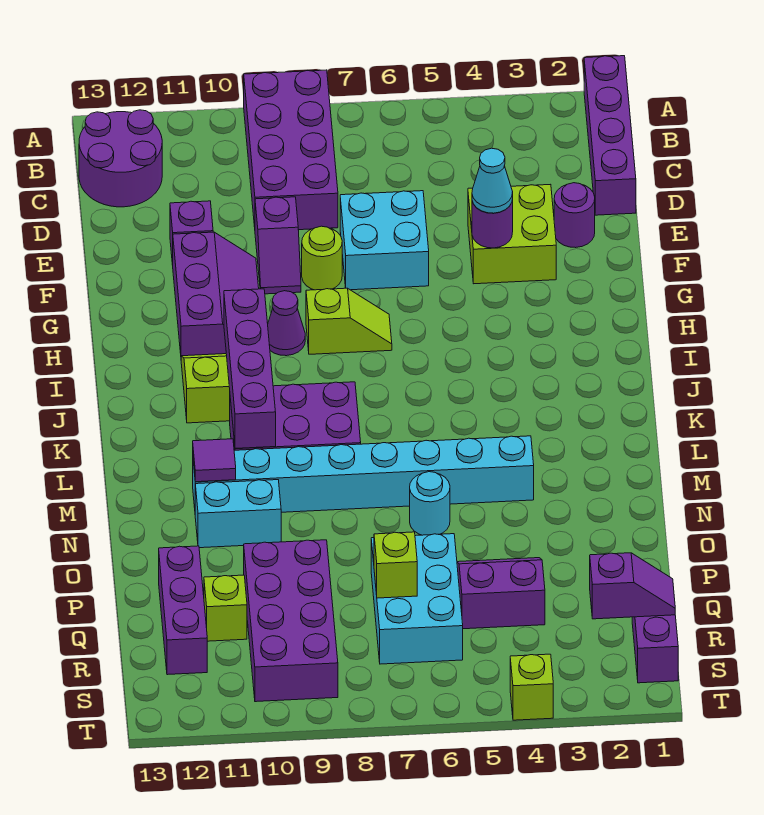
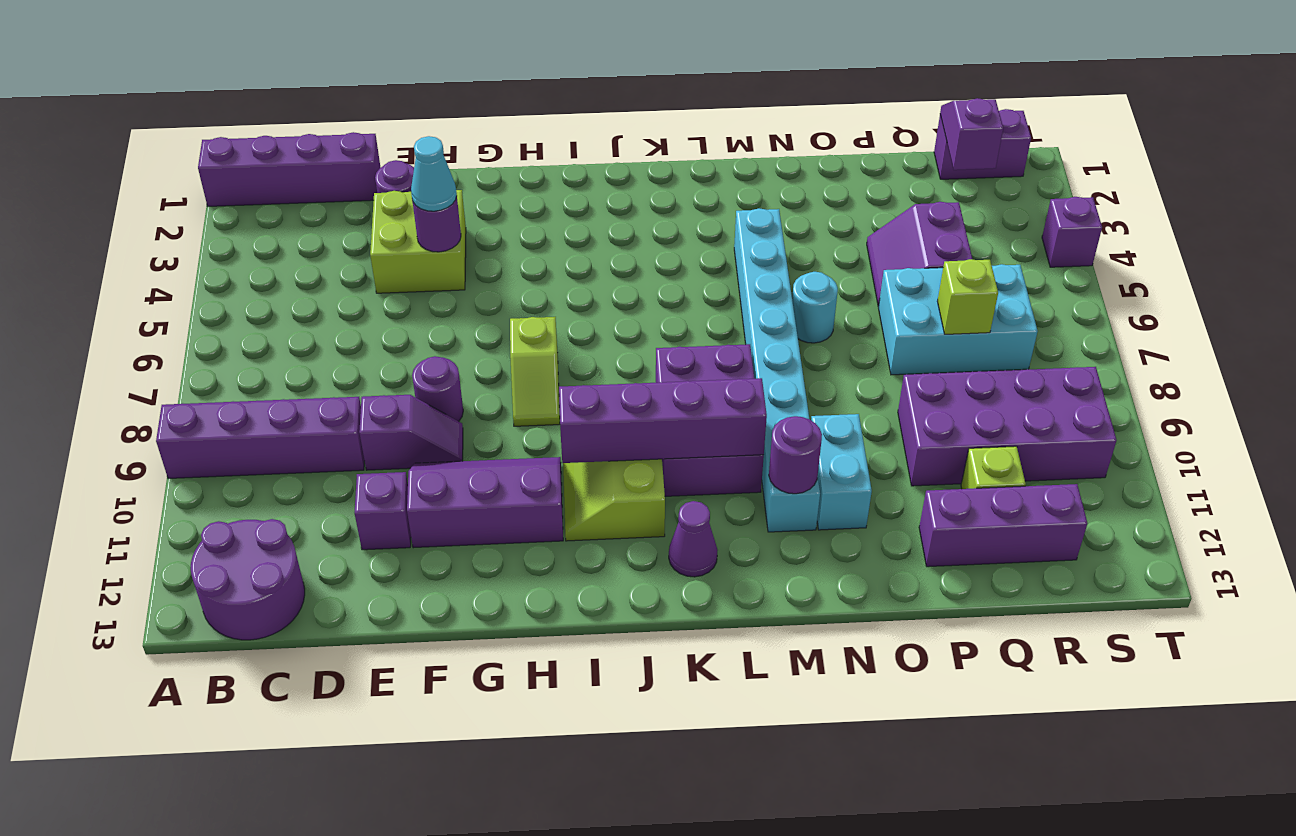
purple 2x4 brick [244,70,338,230] -> purple 1x4 brick [156,397,365,479]
cyan 2x2 brick [340,191,429,290] -> none
lime 1x1 round brick [302,226,342,290] -> purple 1x1 round brick [412,356,463,421]
lime 1x2 slope [306,288,392,354] -> lime 1x2 slope turned to [510,317,560,426]
purple 1x1 cone [268,291,305,356] -> purple 1x1 cone moved to [669,501,717,577]
purple 1x1 tile [193,439,236,482] -> purple 1x1 round brick [769,416,822,494]
lime 1x1 brick [510,654,553,720] -> purple 1x1 brick [1042,197,1102,267]

